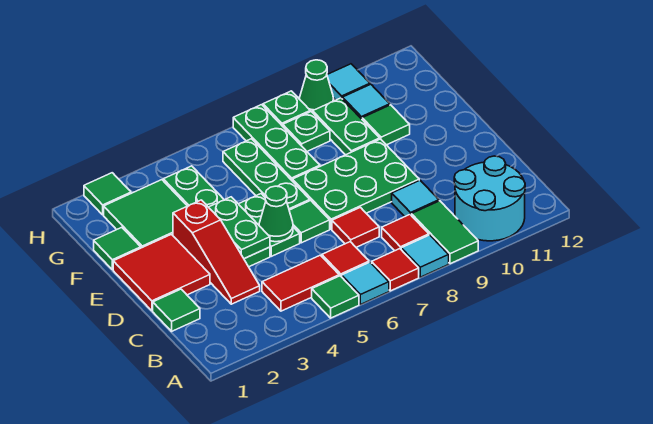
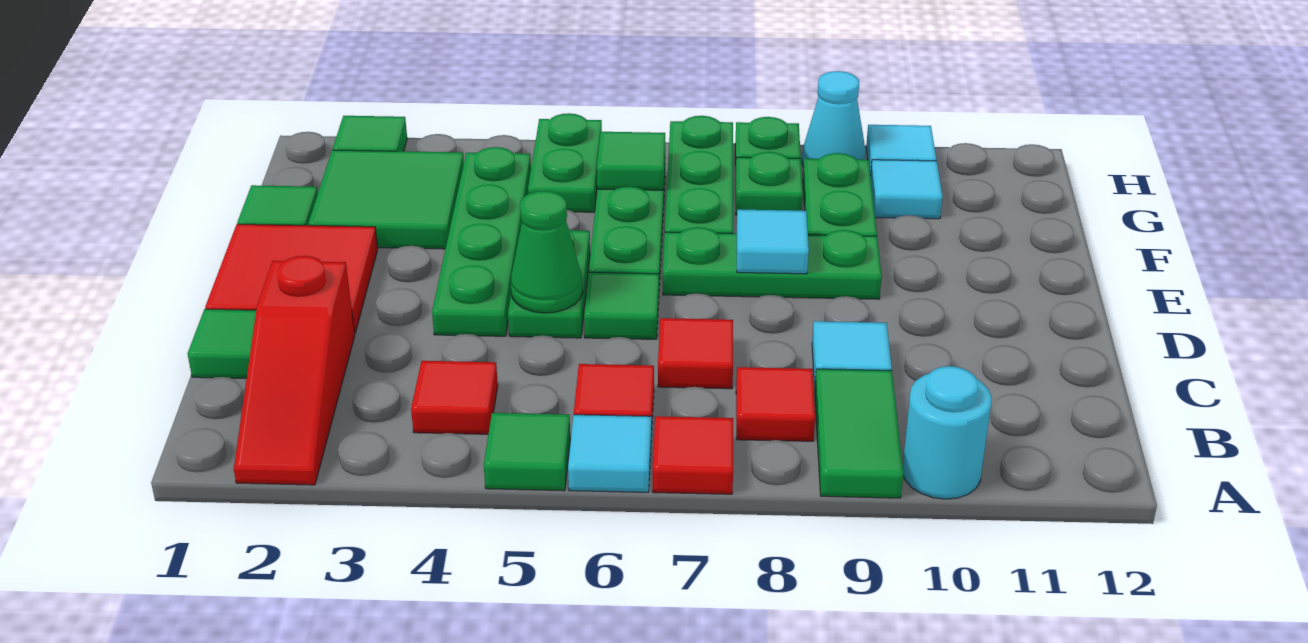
cyan 1x1 tile [401,235,449,277] -> cyan 1x1 tile moved to [737,210,809,274]
cyan 2x2 round brick [454,156,525,241] -> cyan 1x1 round brick [903,366,992,499]
red 1x2 tile [262,255,339,311] -> red 1x1 tile [411,361,498,434]
red 1x3 slope [173,200,260,304] -> red 1x3 slope moved to [234,256,355,485]
green 1x2 plate [209,197,270,259] -> green 1x2 plate moved to [528,113,602,212]
green 2x3 plate [292,139,419,229] -> green 1x3 plate [663,227,882,299]
green 1x1 tile [362,105,410,145] -> green 1x1 tile moved to [597,132,665,190]
green 1x1 cone [300,60,334,113] -> cyan 1x1 cone [802,71,866,167]

